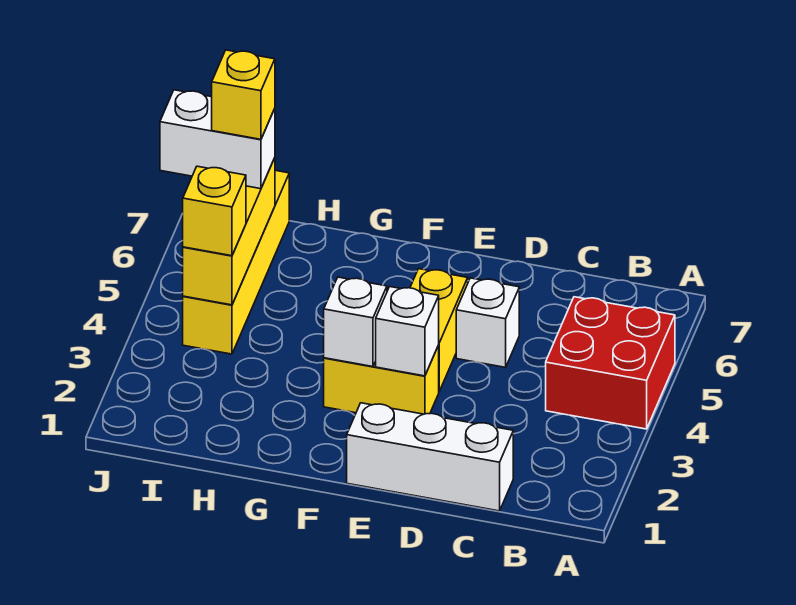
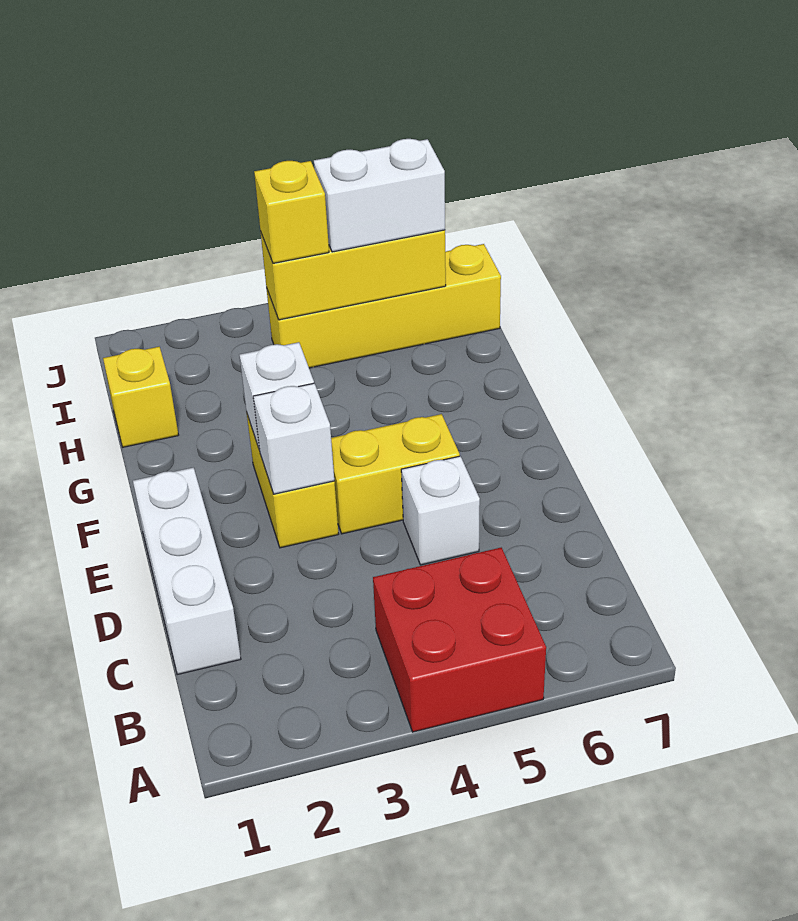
white 1x2 brick [160,90,275,189] -> white 1x2 brick turned to [314,139,445,252]
yellow 1x1 brick [212,50,275,139] -> yellow 1x1 brick moved to [103,347,178,447]

